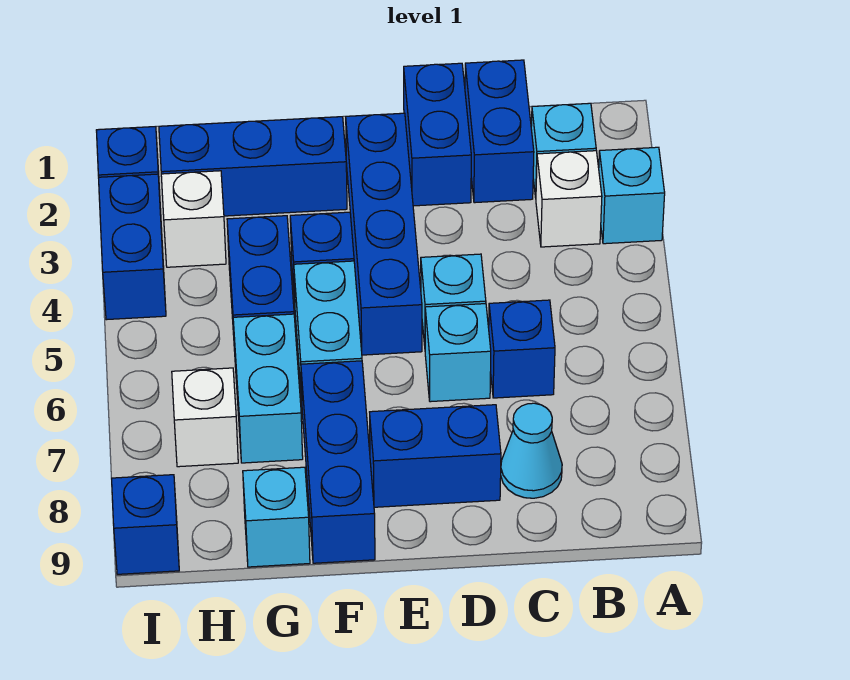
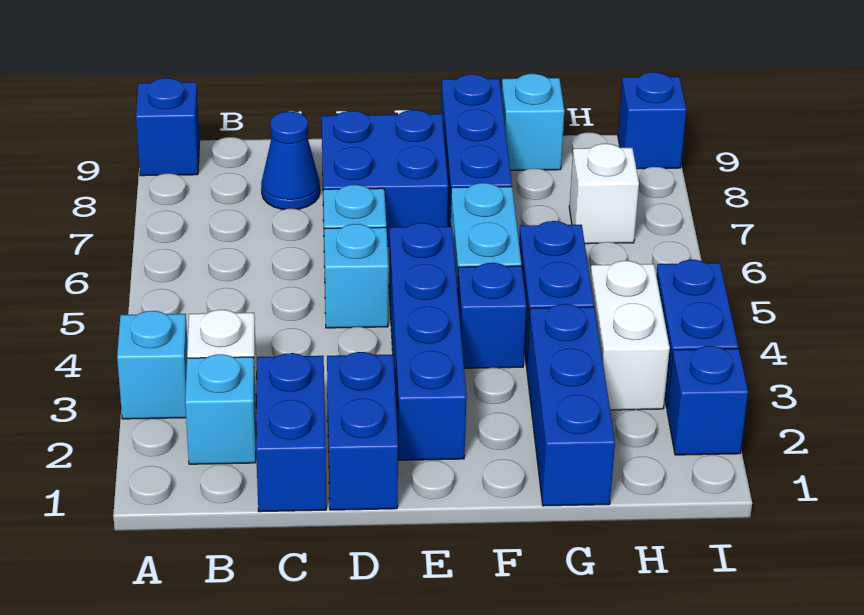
blue 1x1 brick [489,300,555,398] -> blue 1x1 brick moved to [136,78,200,176]
cyan 1x1 cone [501,403,562,498] -> blue 1x1 cone [261,112,320,209]
blue 1x2 brick [370,405,501,507] -> blue 2x2 brick [322,110,448,247]
blue 1x3 brick [159,117,347,216] -> blue 1x3 brick turned to [527,304,615,506]
cyan 1x2 brick [233,314,303,463] -> none
white 1x1 brick [161,171,226,267] -> white 1x2 brick [590,261,670,410]

